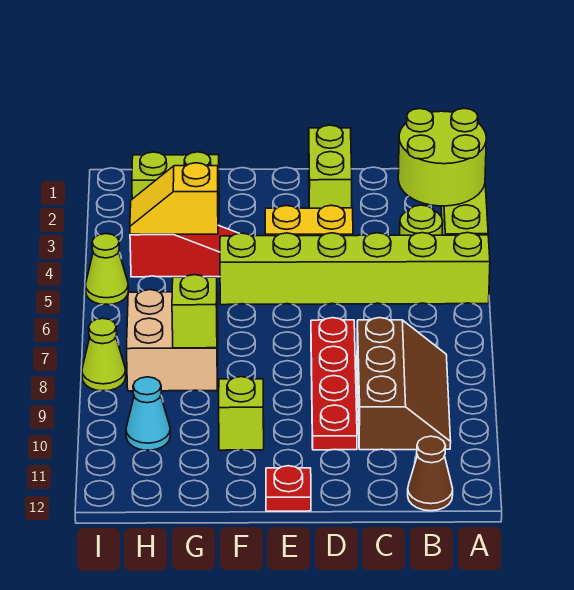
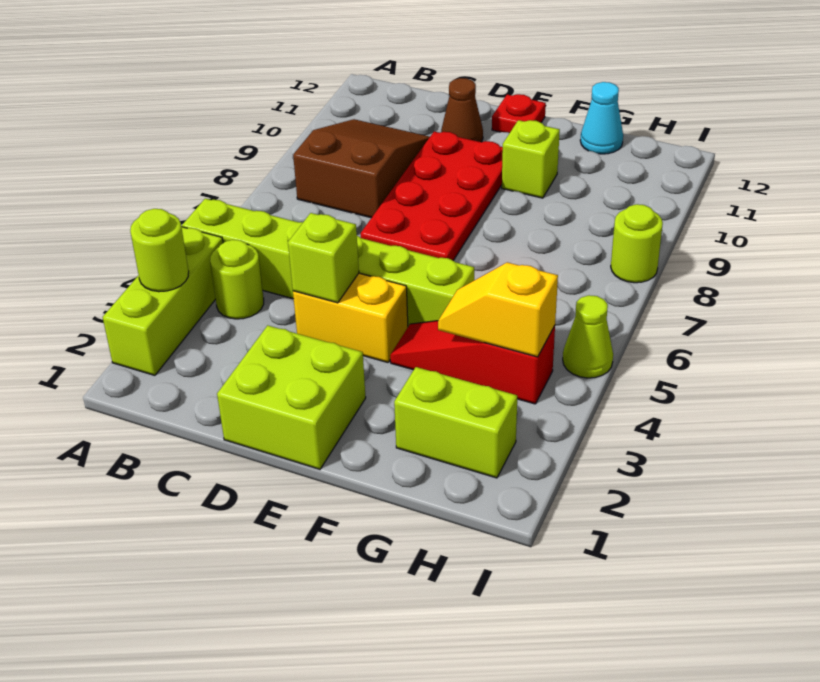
lime 2x2 round brick [398,108,486,206] -> lime 1x1 round brick [130,209,189,292]
brown 2x3 slope [357,318,451,450] -> brown 2x3 slope turned to [293,119,430,218]
brown 1x1 cone [408,436,453,511] -> brown 1x1 cone moved to [441,78,483,142]
lime 1x2 brick [309,125,352,208] -> lime 2x2 brick [217,325,366,469]
red 1x4 plate [311,318,357,450] -> red 2x4 plate [361,132,503,260]
yellow 1x2 slope [130,163,218,234] -> yellow 1x2 slope turned to [438,262,558,357]
tan 2x2 brick [126,290,218,391] -> none
lime 1x1 brick [172,275,217,348] -> lime 1x1 brick moved to [288,213,359,303]
cyan 1x1 cone [126,377,170,450] -> cyan 1x1 cone moved to [580,82,623,154]
lime 1x1 cone [82,318,126,391] -> lime 1x1 round brick [611,204,663,283]

